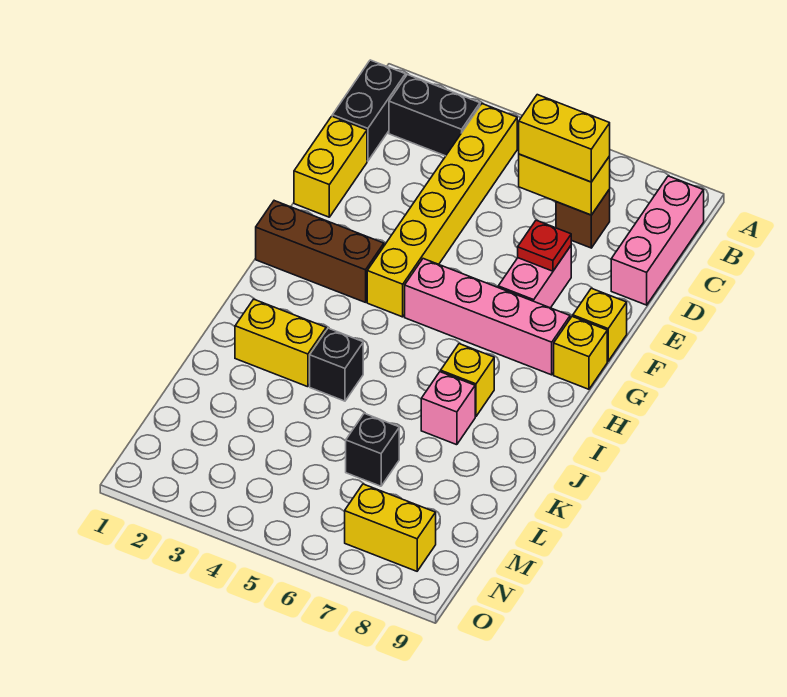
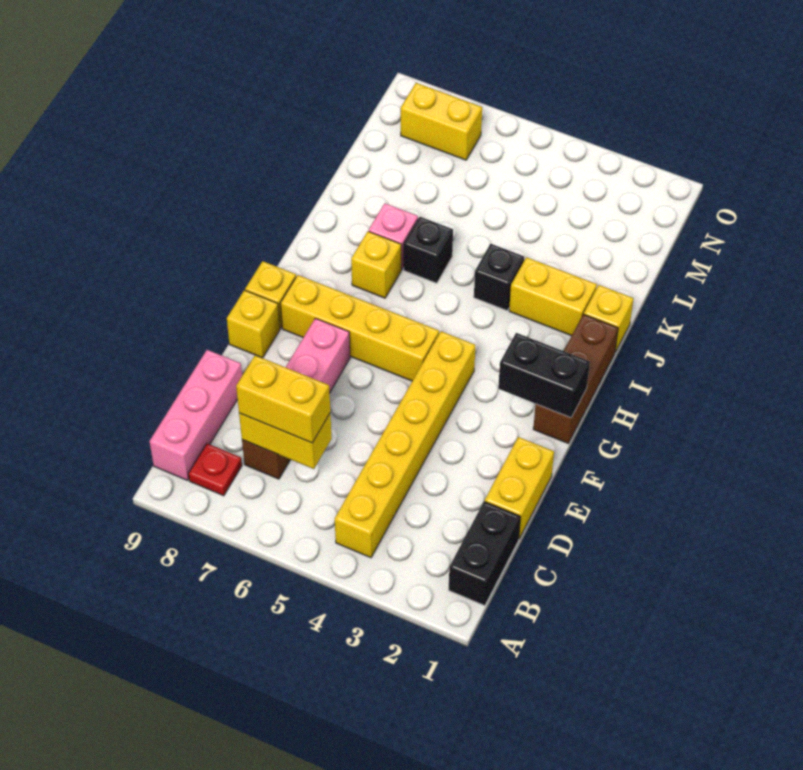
black 1x2 brick [389,75,480,156] -> black 1x2 brick moved to [498,333,590,418]
red 1x1 plate [518,220,571,271] -> red 1x1 plate moved to [188,444,242,496]
brown 1x3 brick [256,201,384,302] -> brown 1x3 brick turned to [533,314,618,443]
pink 1x4 brick [405,259,570,375] -> yellow 1x4 brick [281,275,439,381]
none -> yellow 1x1 brick [584,285,633,352]
black 1x1 brick [346,413,399,486] -> black 1x1 brick moved to [404,217,453,283]

